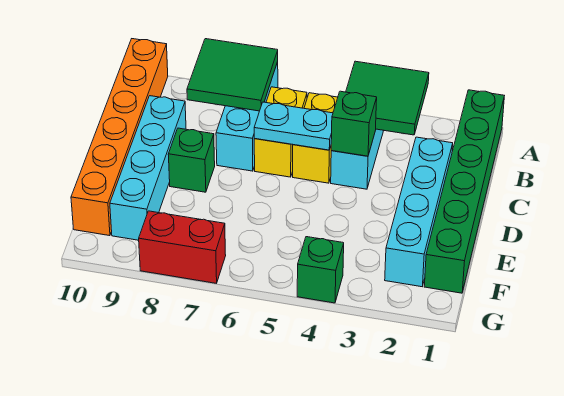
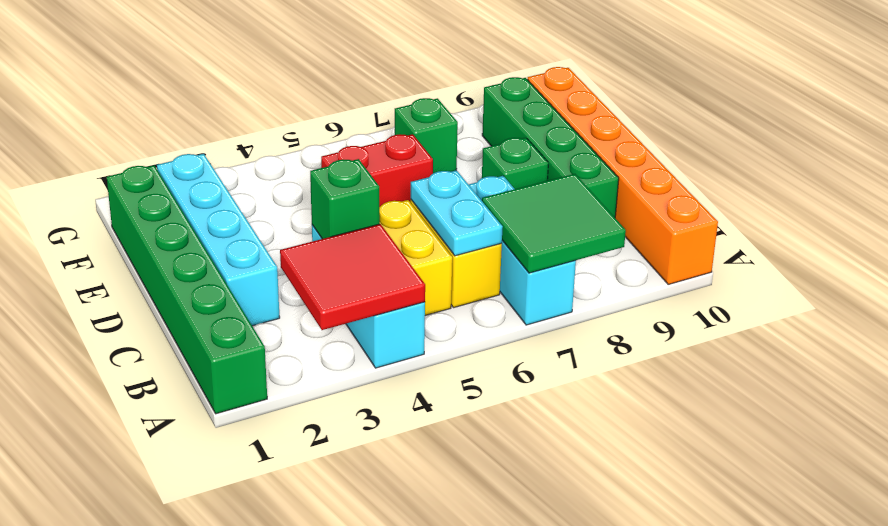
green 2x2 tile [346,61,429,135] -> red 2x2 tile [280,224,425,330]
cyan 1x2 plate [254,102,333,150] -> cyan 1x2 plate turned to [411,170,503,256]
cyan 1x4 brick [110,96,186,240] -> green 1x4 brick [482,77,619,217]
green 1x1 brick [297,237,344,303] -> green 1x1 brick moved to [395,98,458,173]
red 1x2 brick [139,211,226,283] -> red 1x2 brick moved to [321,134,433,207]

